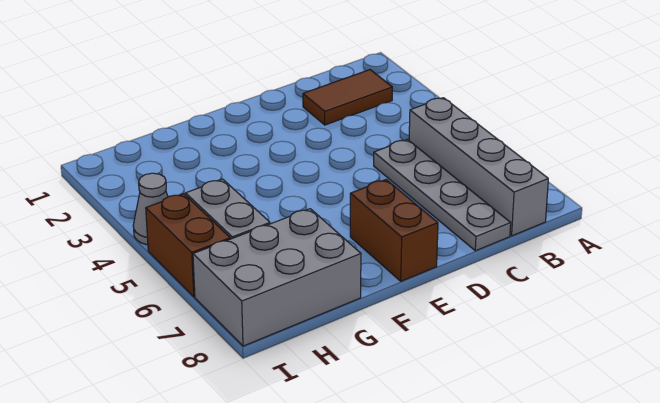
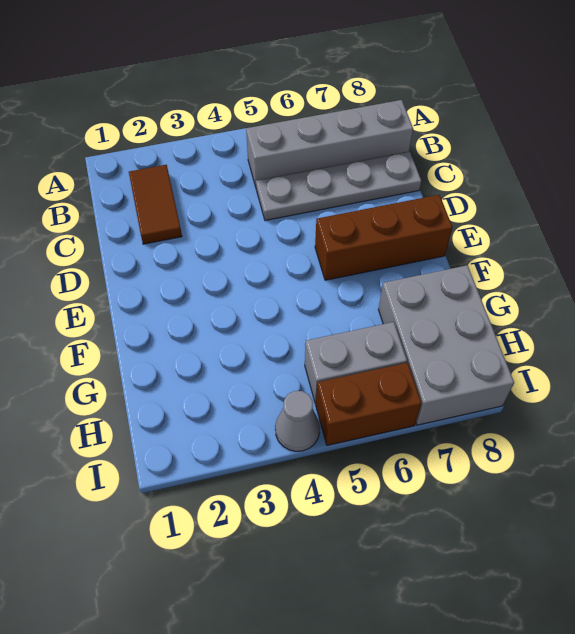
brown 1x2 brick [350,180,438,281] -> brown 1x3 brick [315,195,453,280]

